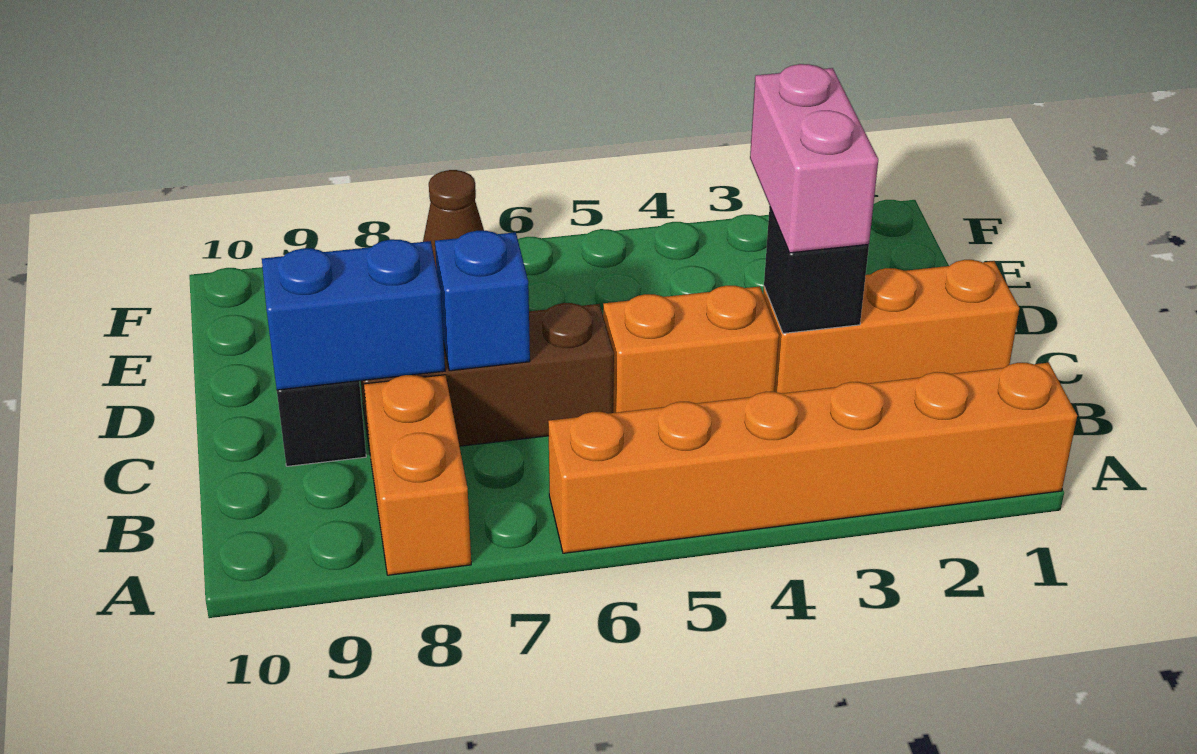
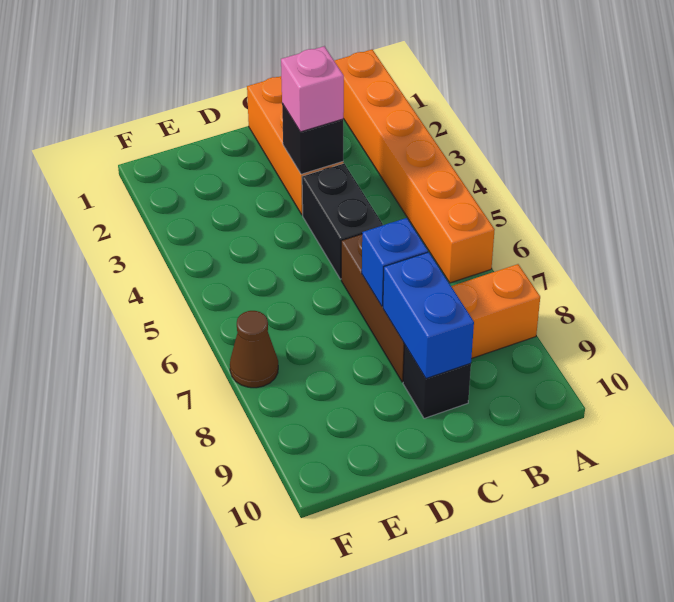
pink 1x2 brick [750,64,878,253] -> pink 1x1 brick [281,46,344,132]
orange 1x2 brick [603,286,779,413] -> black 1x2 brick [302,163,383,279]

